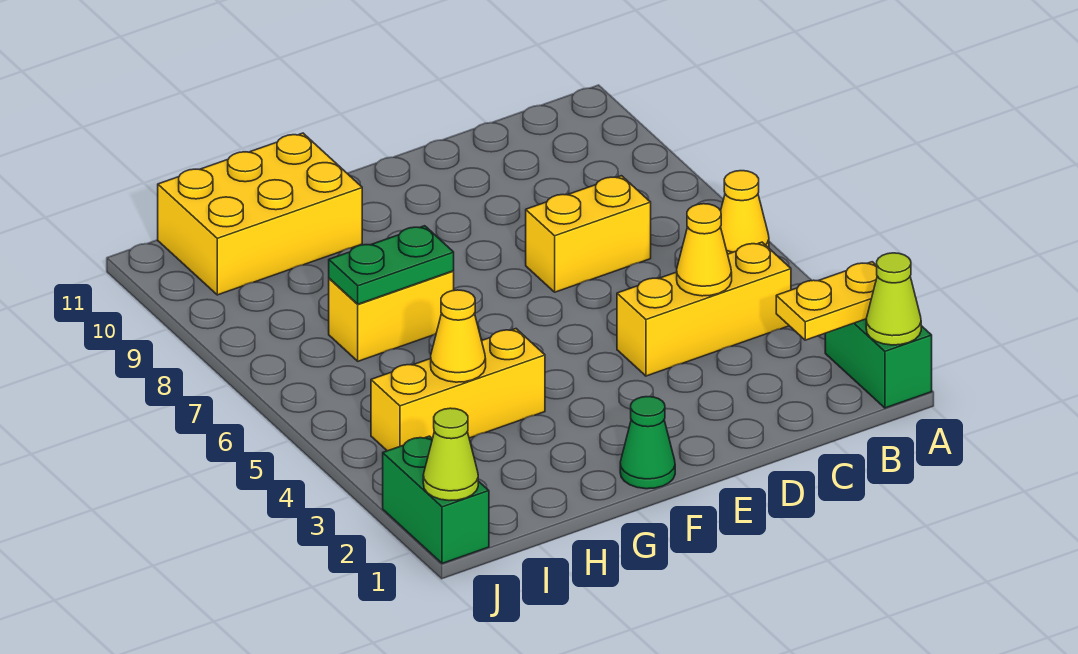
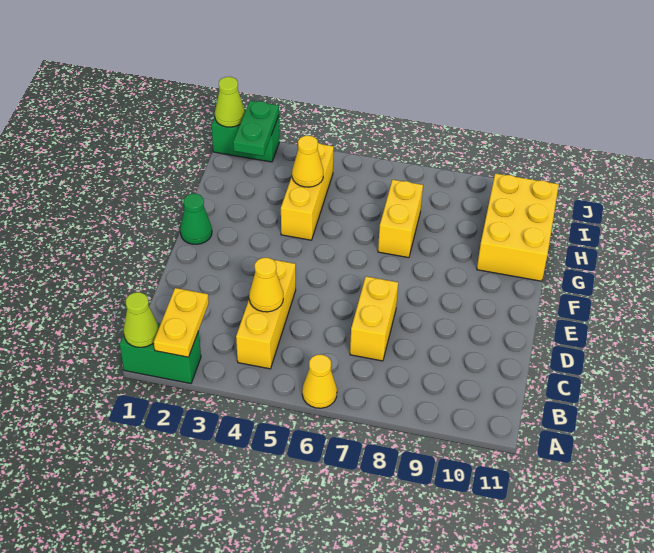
green 1x2 plate [329,226,454,304] -> green 1x2 plate moved to [233,101,279,156]

